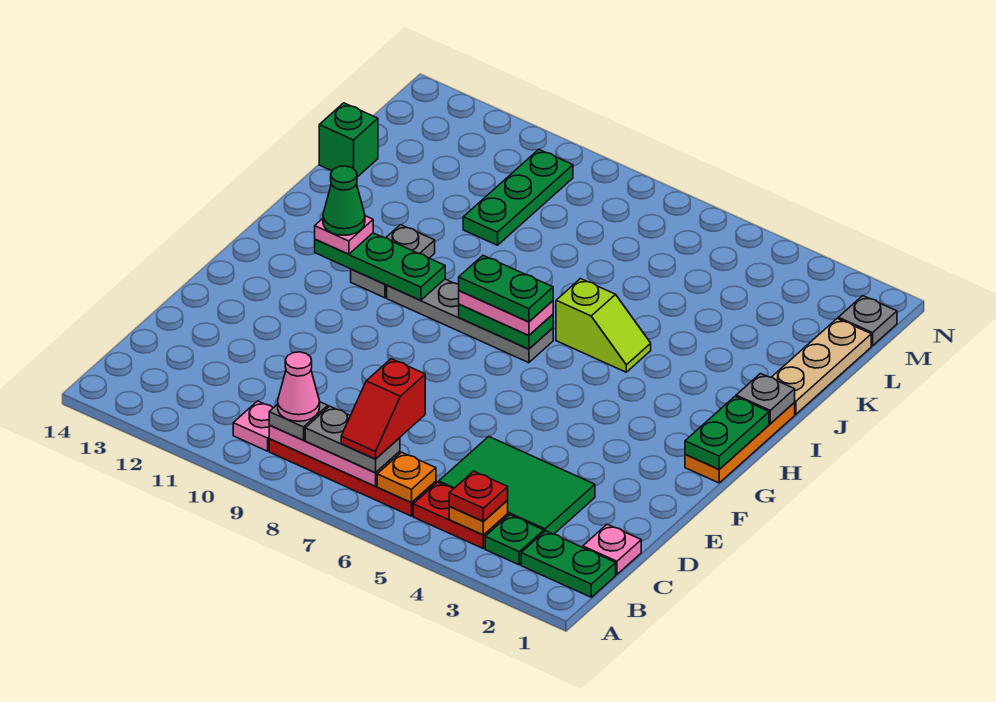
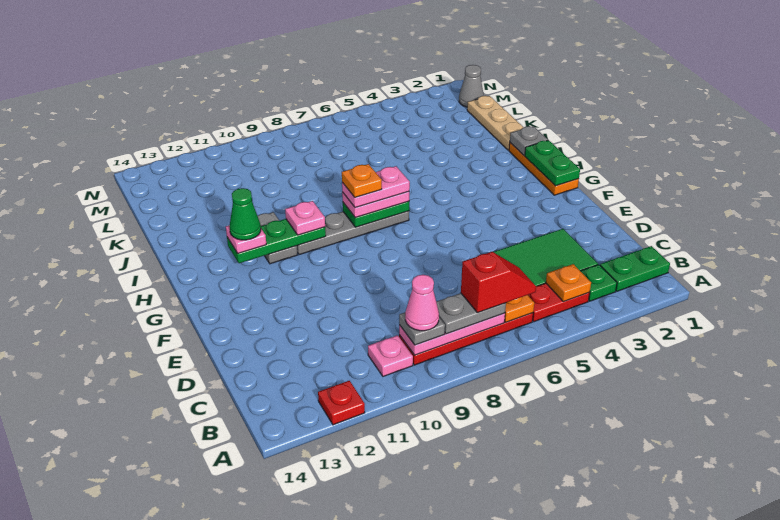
red 1x1 plate [449,471,508,522] -> red 1x1 plate moved to [318,381,365,425]
red 1x2 slope [341,359,425,459] -> red 1x2 slope turned to [461,252,536,313]
pink 1x1 plate [583,524,641,574] -> pink 1x1 plate moved to [285,201,325,235]
green 1x2 plate [459,256,553,322] -> pink 1x2 plate [342,166,410,208]
none -> orange 1x1 plate [342,164,382,197]
lime 1x2 slope [556,279,651,372] -> none
green 1x3 plate [463,149,573,245] -> none
green 1x1 brick [319,103,378,177] -> none
grey 1x1 plate [838,296,897,346] -> grey 1x1 cone [459,65,484,107]

